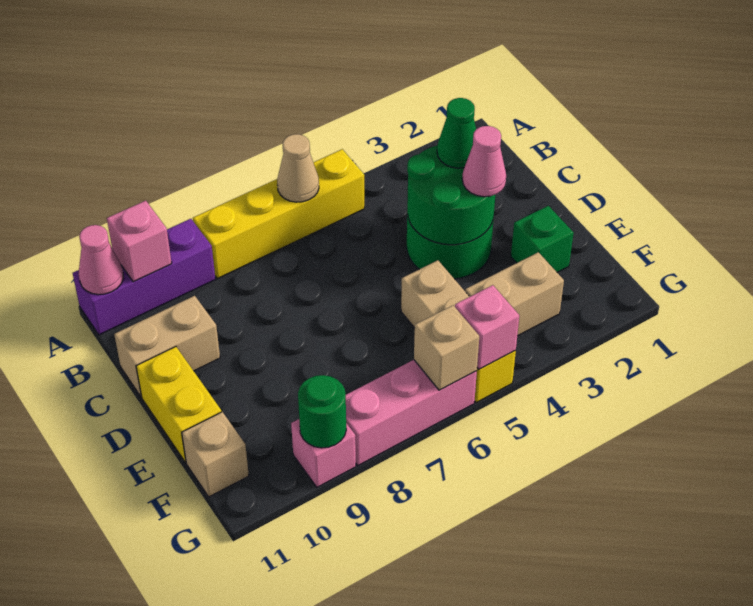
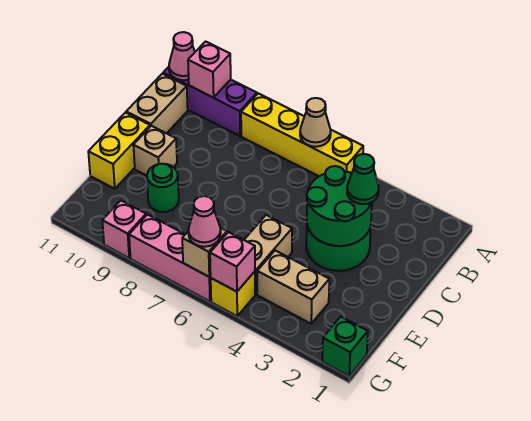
tan 1x2 brick [114,296,220,397] -> tan 1x2 brick turned to [126,74,188,133]
pink 1x1 cone [462,126,506,197] -> pink 1x1 cone moved to [188,196,221,247]
green 1x1 brick [511,206,573,272] -> green 1x1 brick moved to [322,317,368,376]
tan 1x1 brick [182,412,249,497] -> tan 1x1 brick moved to [133,126,177,176]
green 1x1 round brick [298,375,346,448] -> green 1x1 round brick moved to [147,164,179,212]

